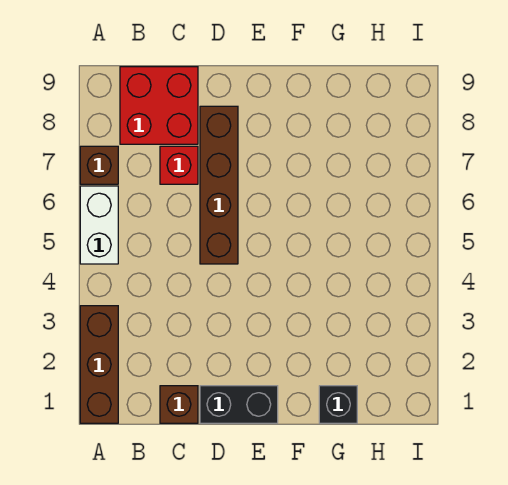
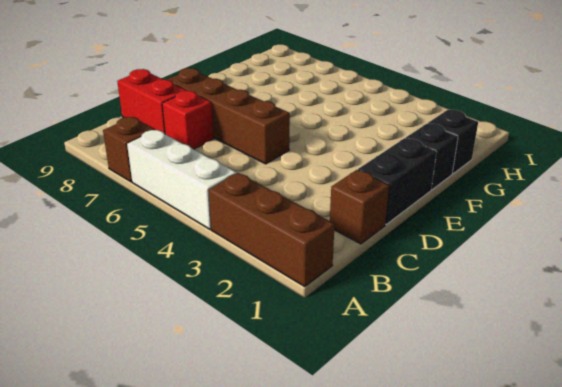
white 1x2 brick [80,186,118,264] -> white 1x3 brick [127,130,237,229]
red 2x2 brick [120,67,198,144] -> red 1x2 brick [117,69,187,134]
none -> black 1x1 brick [406,124,458,190]

